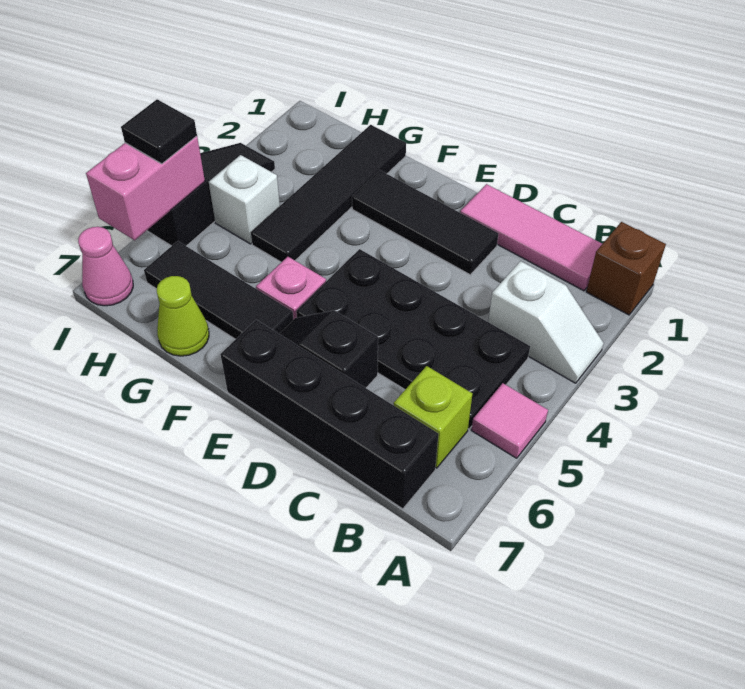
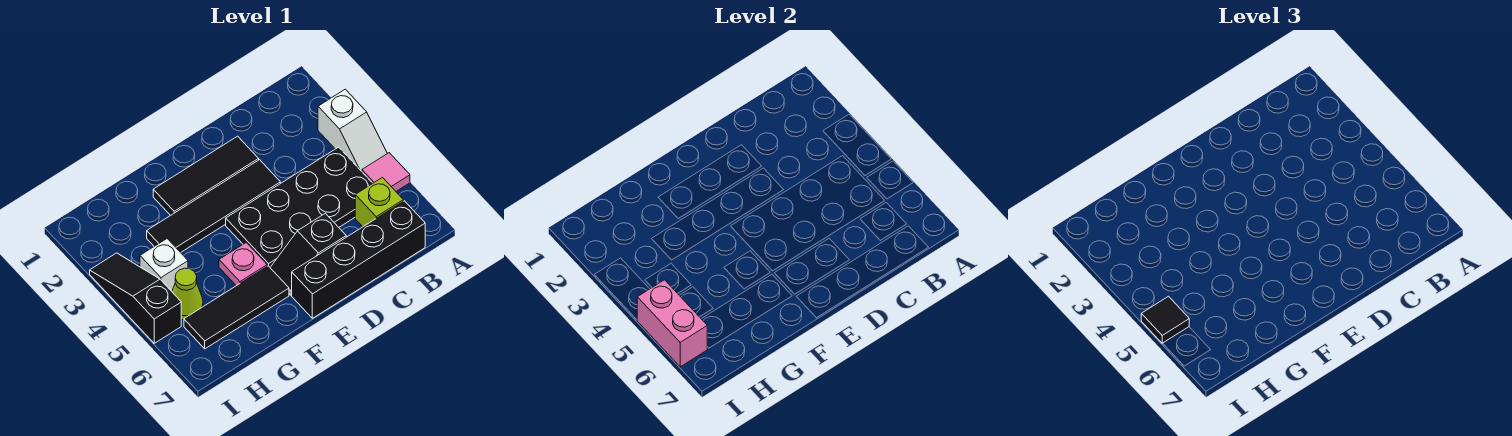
brown 1x1 brick [586,222,666,315] -> none
white 1x2 slope [488,261,604,383] -> white 1x2 slope turned to [318,89,387,171]
pink 1x3 tile [460,184,602,291] -> none
black 1x4 tile [251,125,406,262] -> black 1x4 tile turned to [147,160,280,253]
lime 1x1 cone [156,276,209,356] -> lime 1x1 cone moved to [172,268,203,320]
pink 1x1 cone [78,227,133,306] -> none

